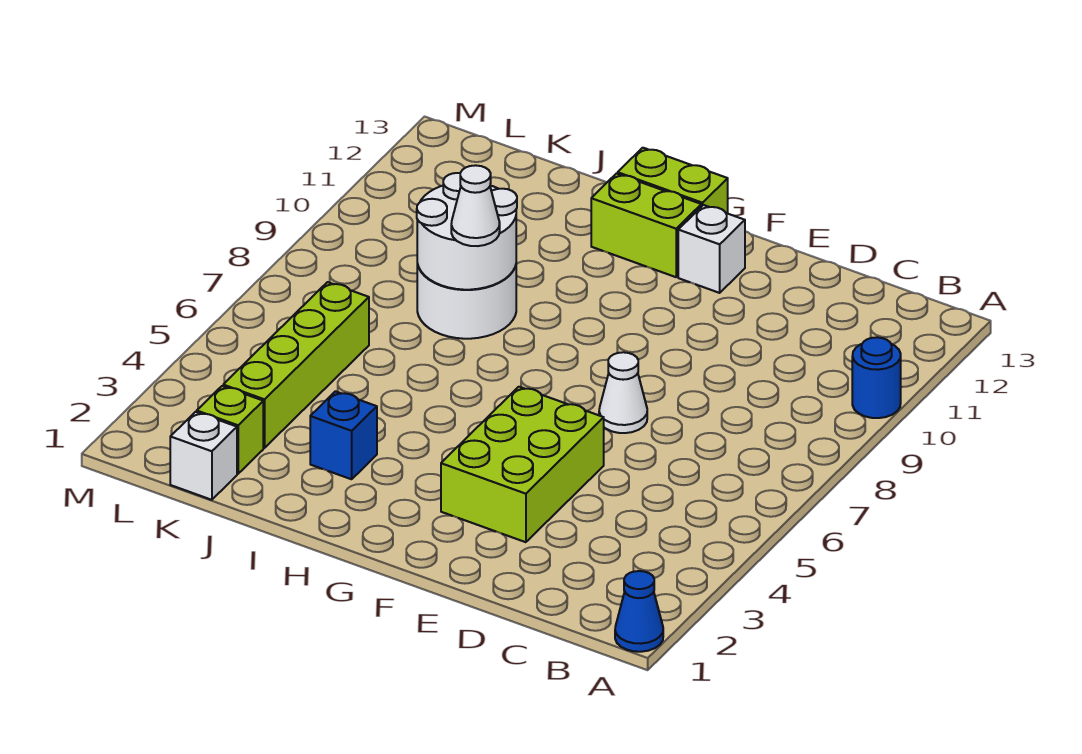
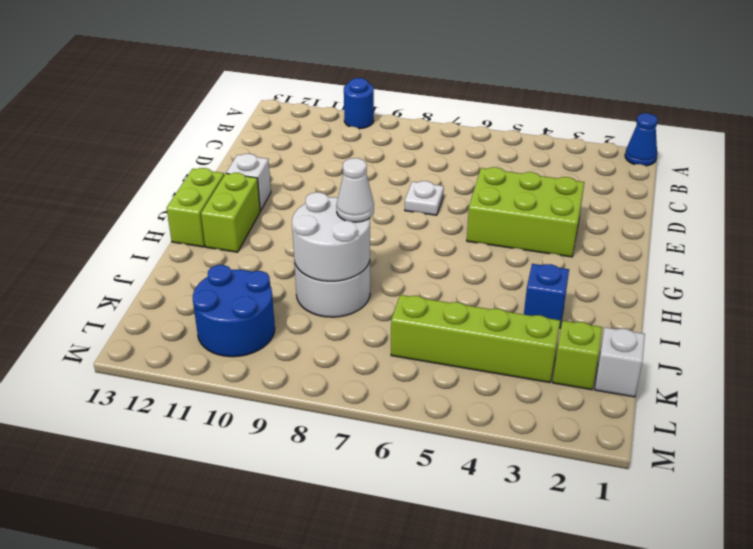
white 1x1 cone [599,352,647,433] -> white 1x1 plate [405,181,444,215]
none -> blue 2x2 round brick [193,265,275,357]

